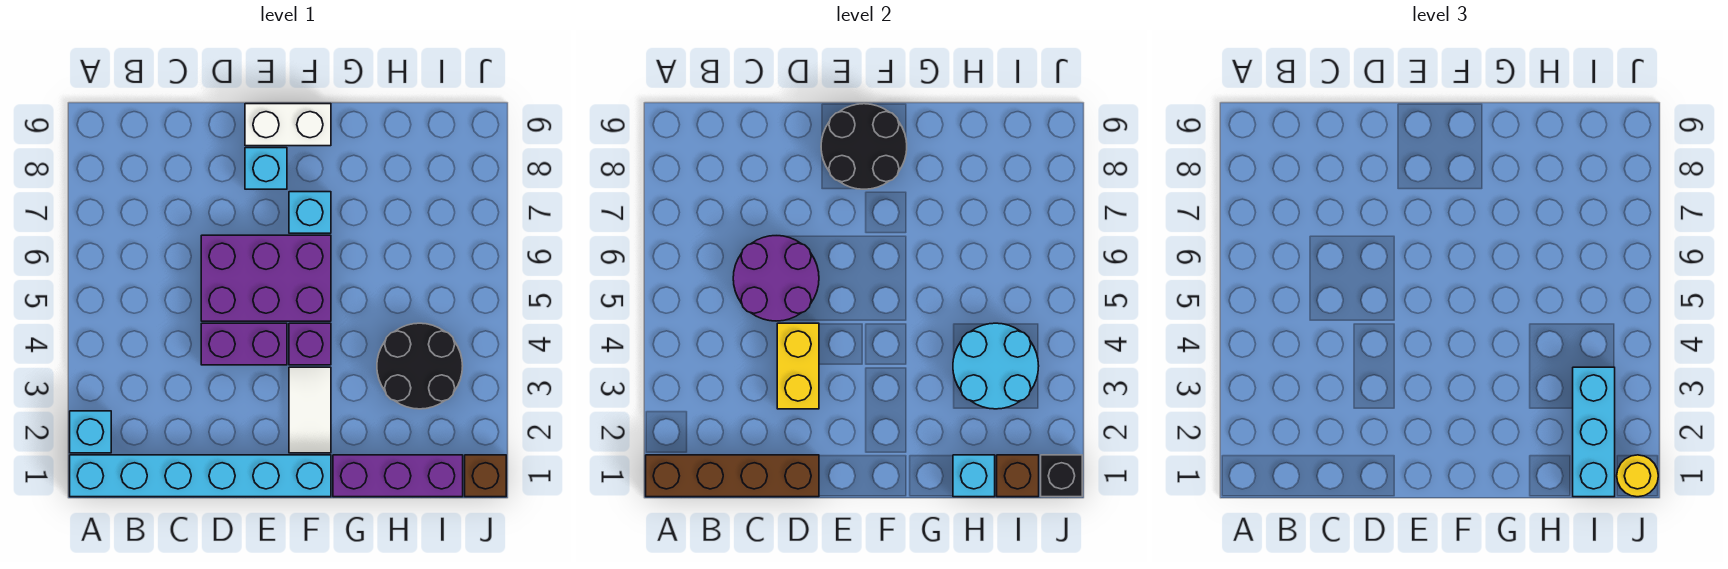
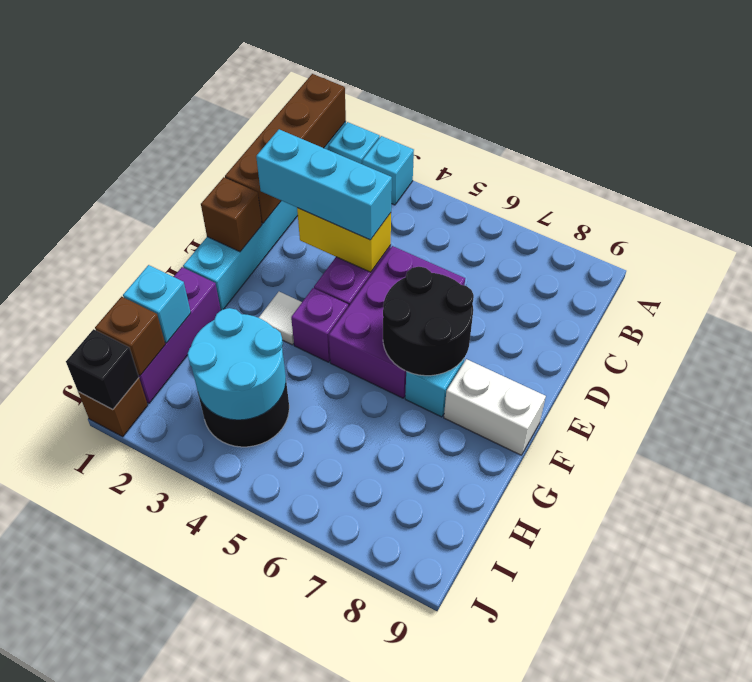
purple 2x2 round brick [733,236,819,321] -> none
none -> brown 1x1 brick [201,177,262,252]
cyan 1x1 brick [245,148,287,189] -> cyan 1x1 brick moved to [363,136,414,205]
black 2x2 round brick [821,104,907,189] -> black 2x2 round brick moved to [383,267,474,376]
white 1x2 brick [245,104,331,146] -> white 1x2 brick turned to [444,359,546,455]
white 1x2 tile [289,367,331,453] -> white 1x1 tile [259,292,302,345]
cyan 1x3 brick [1573,367,1615,497] -> cyan 1x3 brick moved to [256,129,392,240]
yellow 1x1 round brick [1617,455,1658,497] -> none

